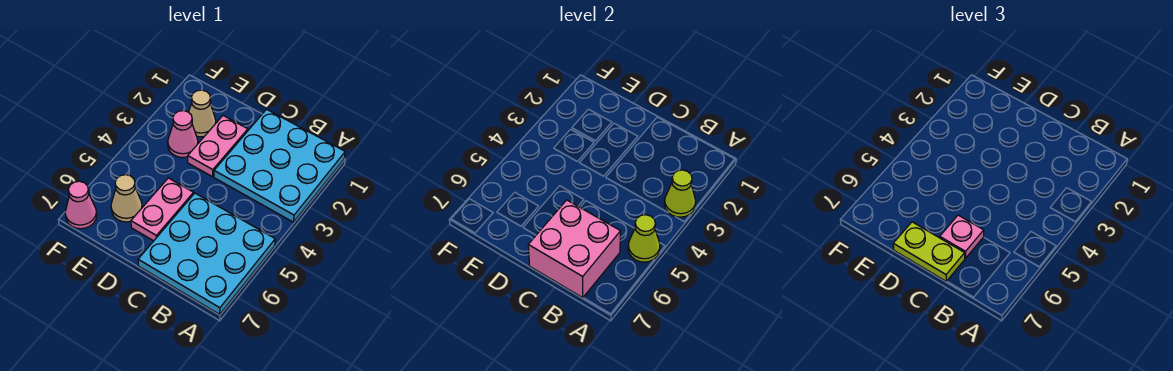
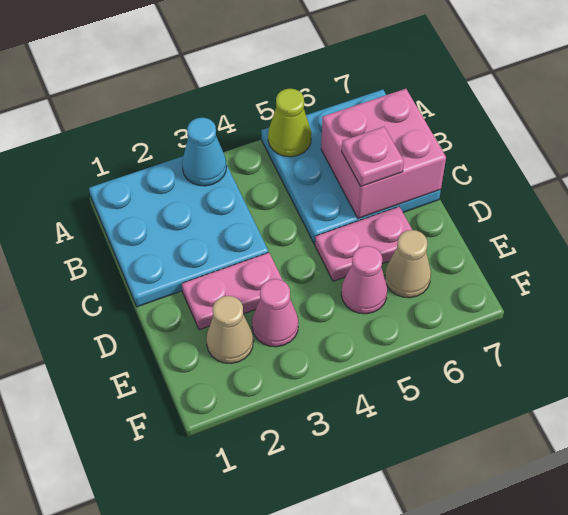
lime 1x1 cone [665,170,696,217] -> cyan 1x1 cone [182,118,227,186]
lime 1x2 plate [893,222,965,281] -> none
pink 1x1 cone [65,181,97,229] -> pink 1x1 cone moved to [341,246,387,314]

